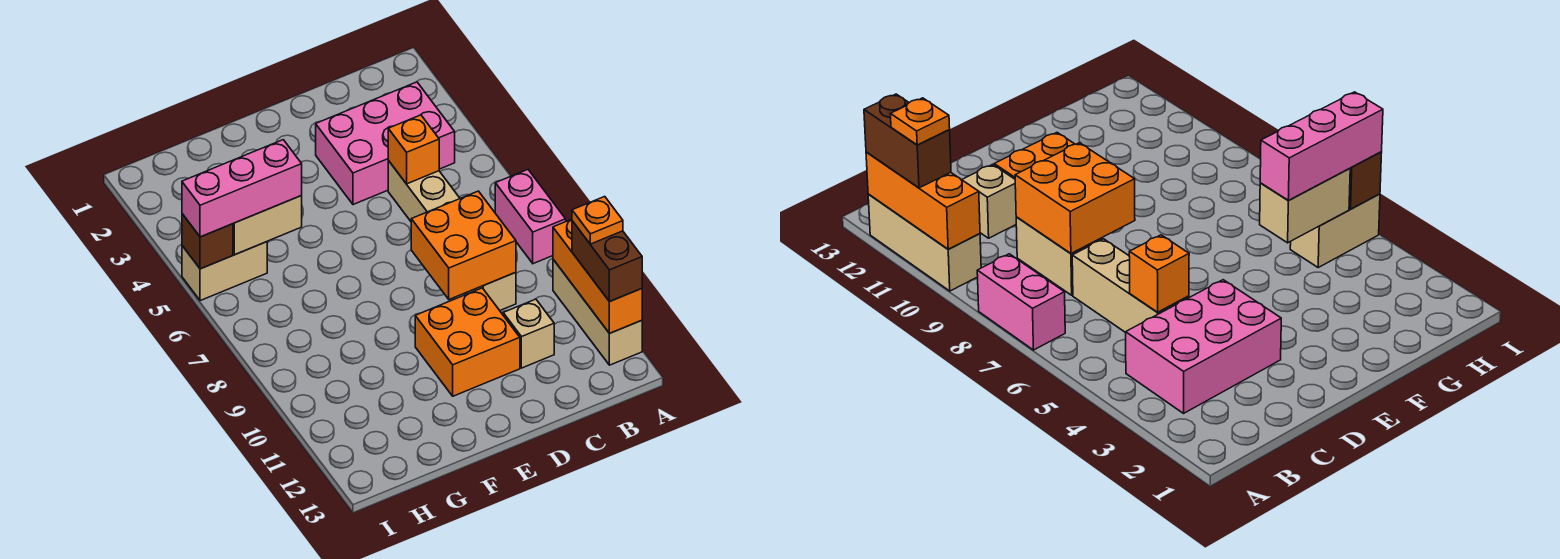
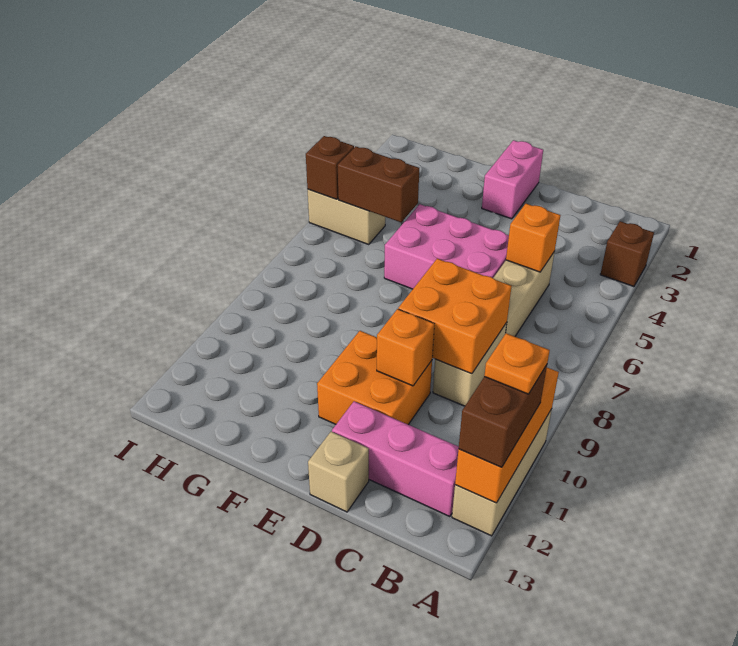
none -> brown 1x1 brick [600,221,654,287]
pink 1x2 brick [495,170,566,264] -> pink 1x2 brick moved to [482,140,543,219]
pink 2x3 brick [316,82,455,205] -> pink 2x3 brick moved to [384,204,509,289]
tan 1x1 brick [503,299,554,368] -> tan 1x1 brick moved to [308,432,369,512]
none -> orange 1x1 brick [377,309,434,386]
tan 1x2 brick [233,196,302,255] -> brown 1x2 brick [338,146,419,222]
pink 1x3 brick [182,140,302,237] -> pink 1x3 brick moved to [332,401,459,517]

